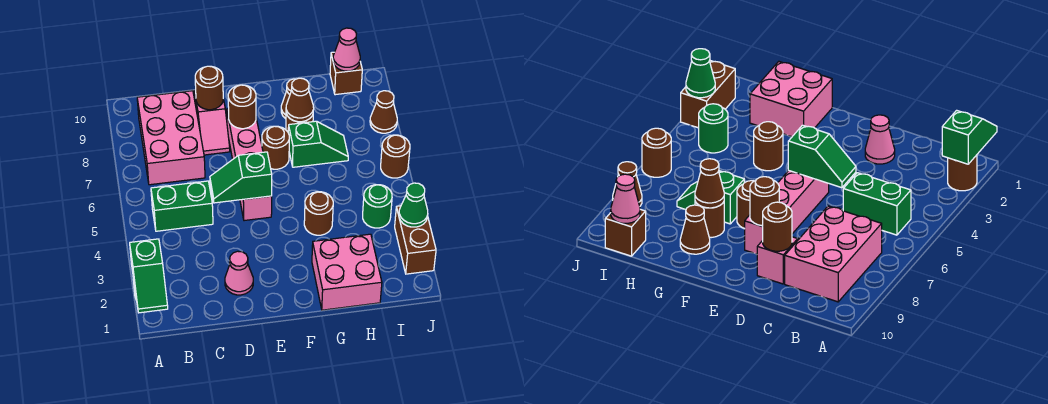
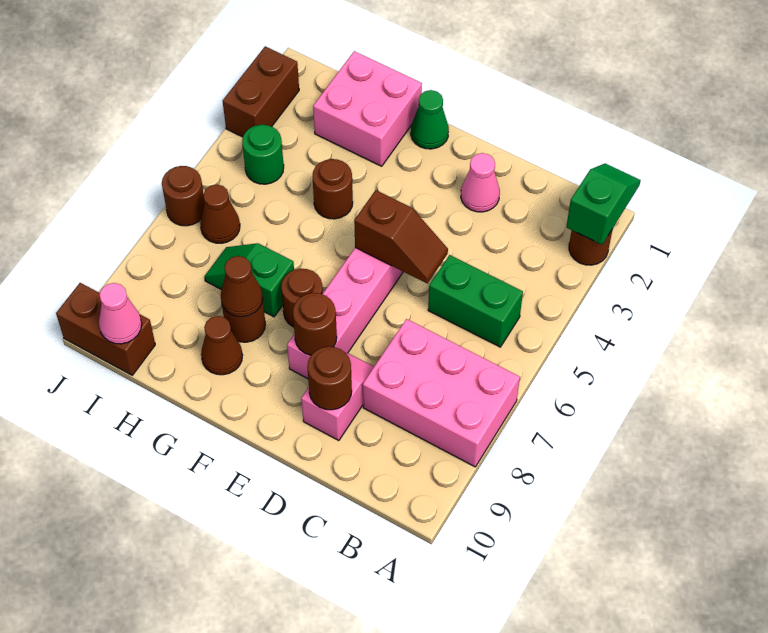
pink 2x3 brick [137,91,205,185] -> pink 2x3 brick turned to [363,319,520,467]
green 1x2 slope [210,152,272,203] -> brown 1x2 slope [354,190,448,283]
brown 1x1 brick [330,52,362,95] -> brown 1x2 brick [56,283,155,375]
green 1x1 cone [399,183,428,227] -> green 1x1 cone moved to [411,90,449,149]
brown 1x1 cone [370,91,397,133] -> brown 1x1 cone moved to [200,185,240,243]

